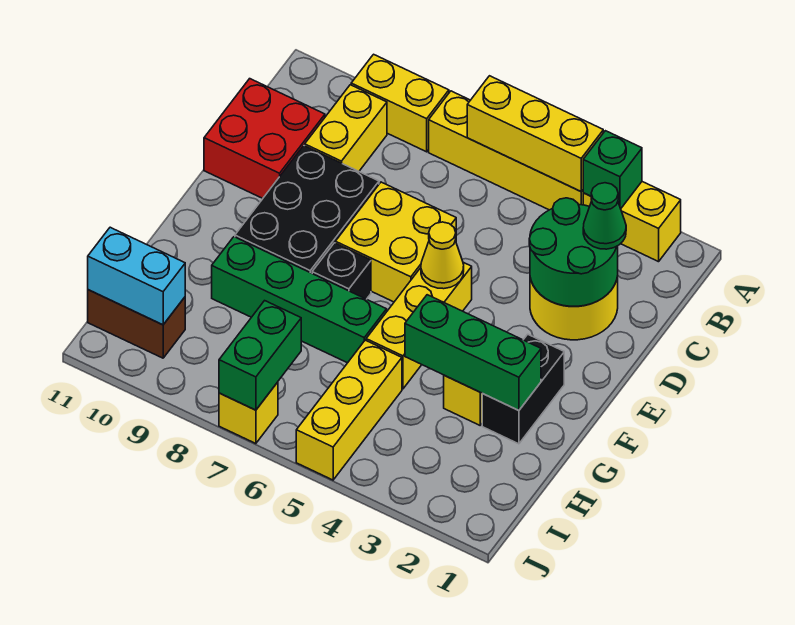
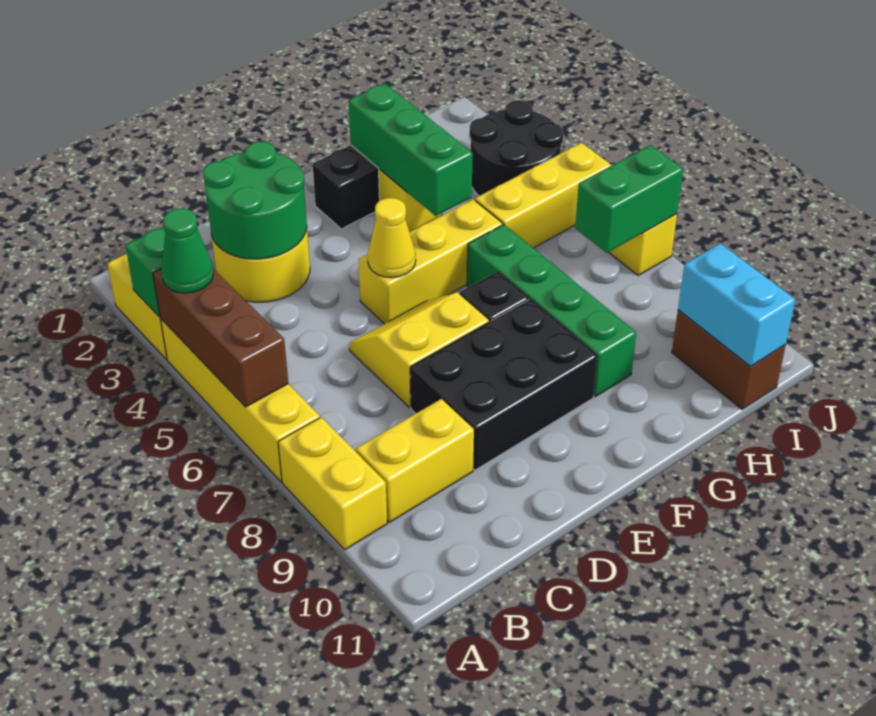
yellow 1x3 brick [467,76,603,191] -> brown 1x3 brick [153,269,288,407]
green 1x1 cone [583,183,626,249] -> green 1x1 cone moved to [161,208,213,293]
red 2x2 brick [204,79,325,198] -> none
yellow 2x2 brick [335,182,456,302] -> yellow 2x2 slope [349,292,489,407]
none -> black 2x2 round brick [470,100,563,196]

